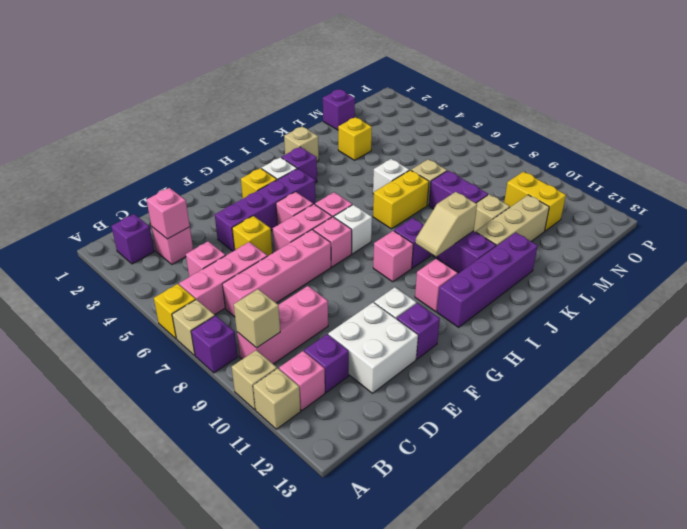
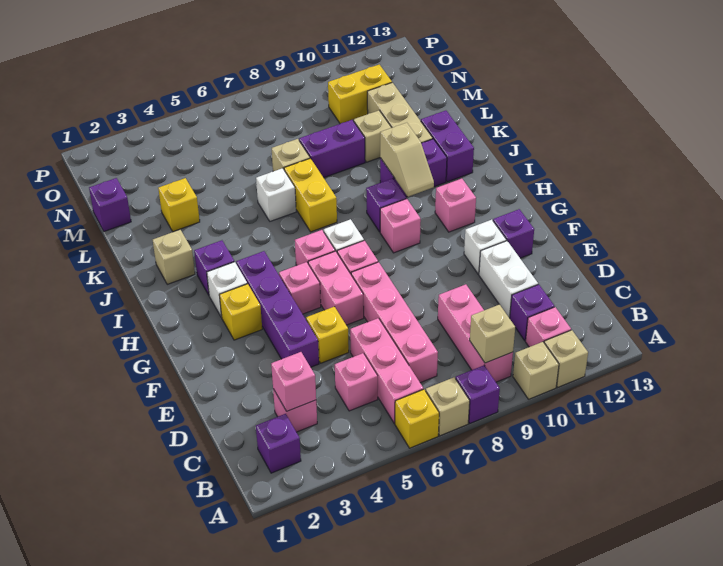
white 2x2 brick [328,302,418,393] -> white 1x2 brick [479,241,538,318]
purple 1x4 brick [437,232,538,327] -> purple 1x2 brick [421,111,474,182]

